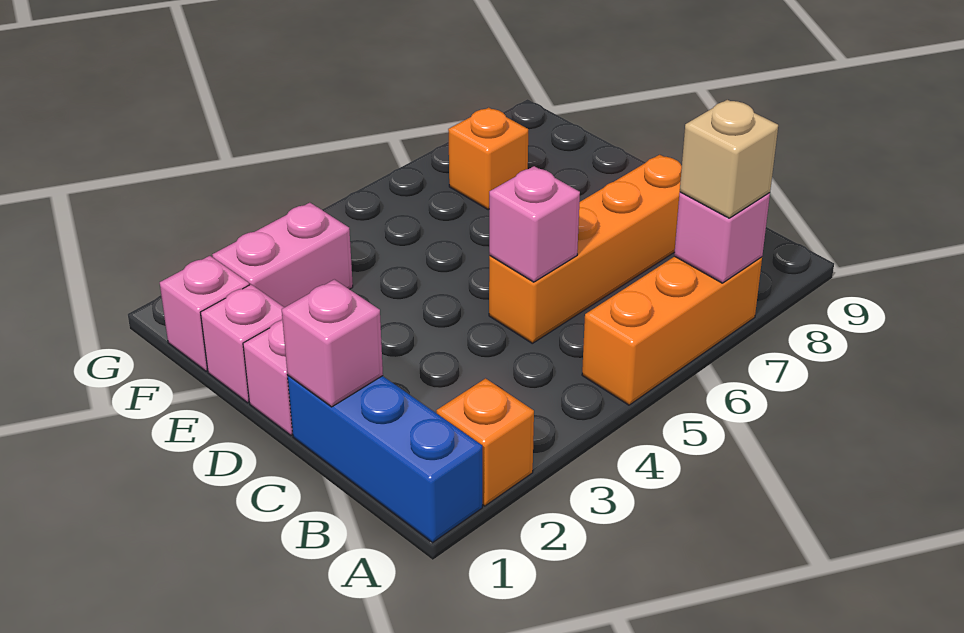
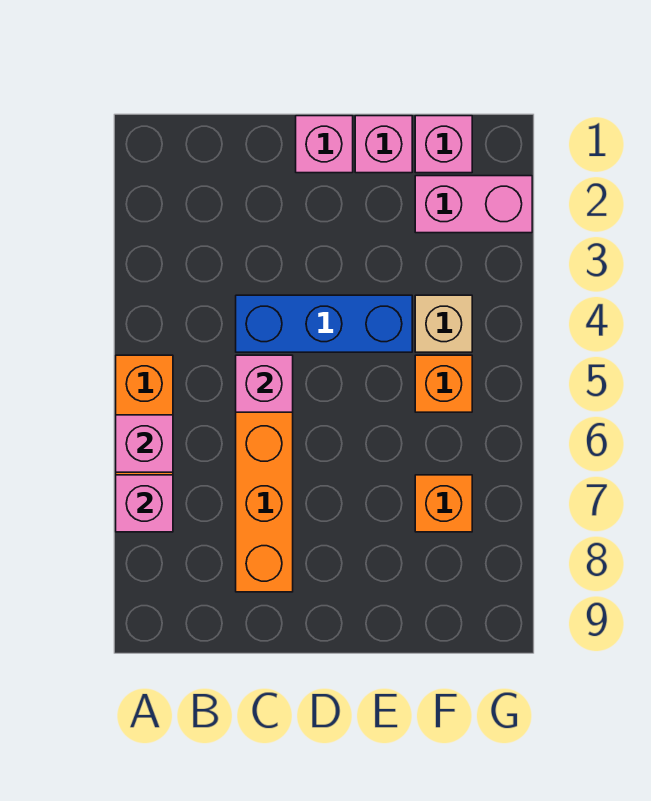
blue 1x3 brick [288,376,482,543] -> blue 1x3 brick moved to [236,295,412,352]
orange 1x1 brick [436,378,534,506] -> orange 1x1 brick moved to [415,355,472,412]
tan 1x1 brick [680,100,778,218] -> tan 1x1 brick moved to [415,295,472,352]
pink 1x1 brick [282,279,383,407] -> pink 1x1 brick moved to [116,415,173,472]
pink 1x2 brick [212,203,353,308] -> pink 1x2 brick turned to [415,176,532,233]

